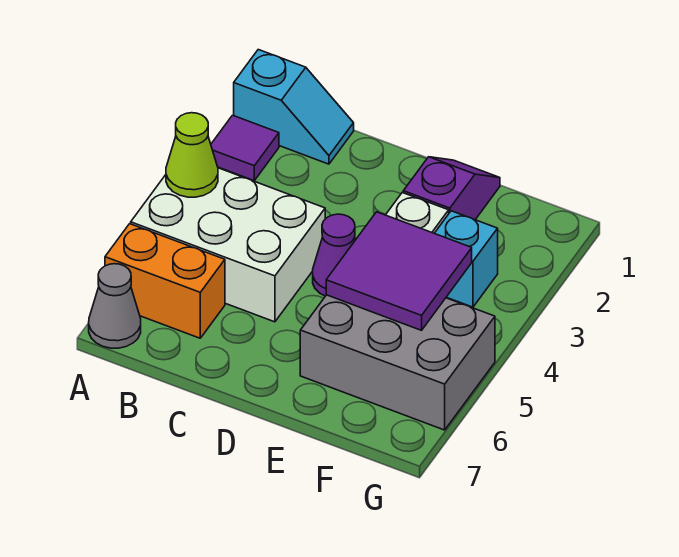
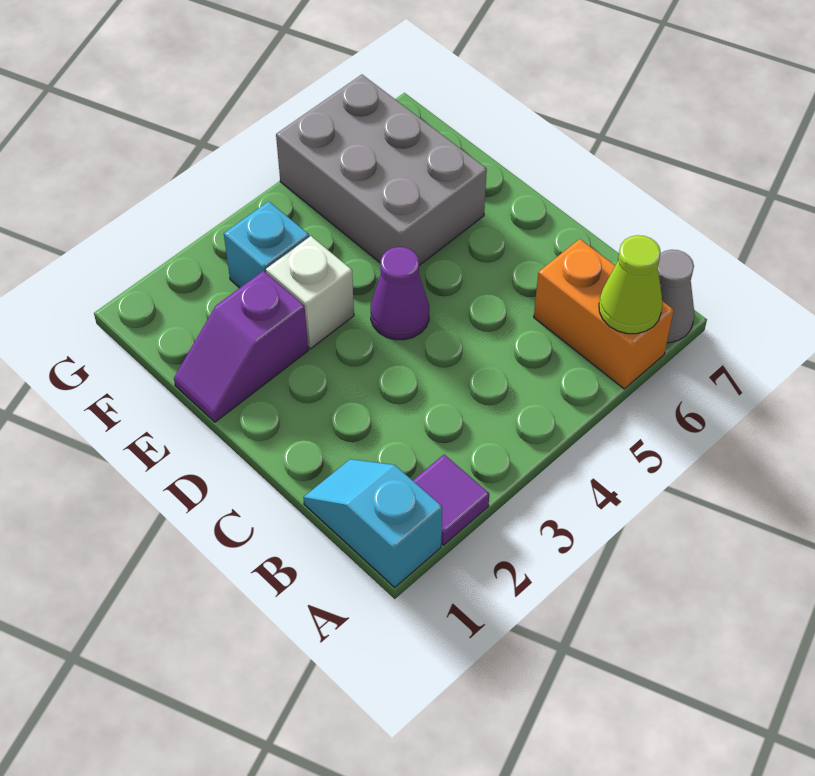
white 2x3 brick [131,168,325,322] -> none
lime 1x1 cone [166,113,218,197] -> lime 1x1 cone moved to [599,235,663,334]
purple 2x2 tile [326,212,472,330] -> none

